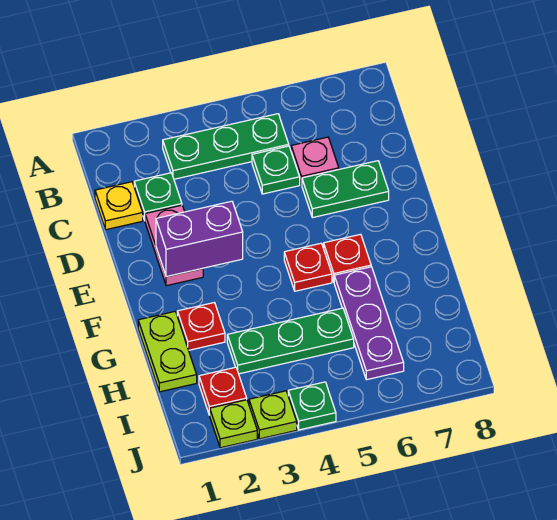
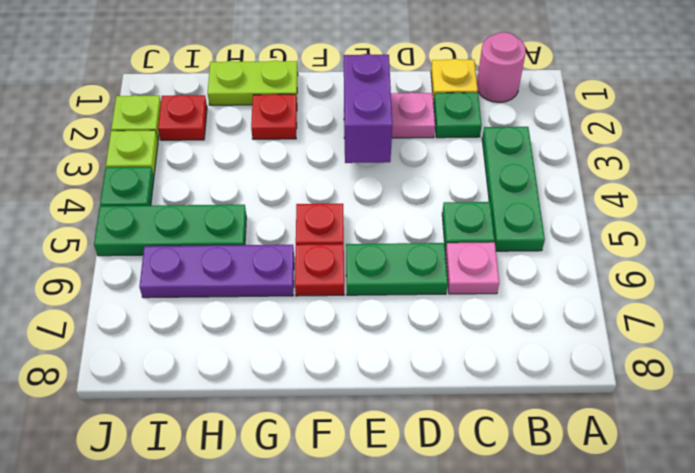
none -> pink 1x1 round brick [477,32,526,103]
green 1x2 plate [302,161,389,218] -> green 1x2 plate turned to [346,243,448,295]
green 1x3 plate [227,308,354,374] -> green 1x3 plate turned to [94,205,246,256]

